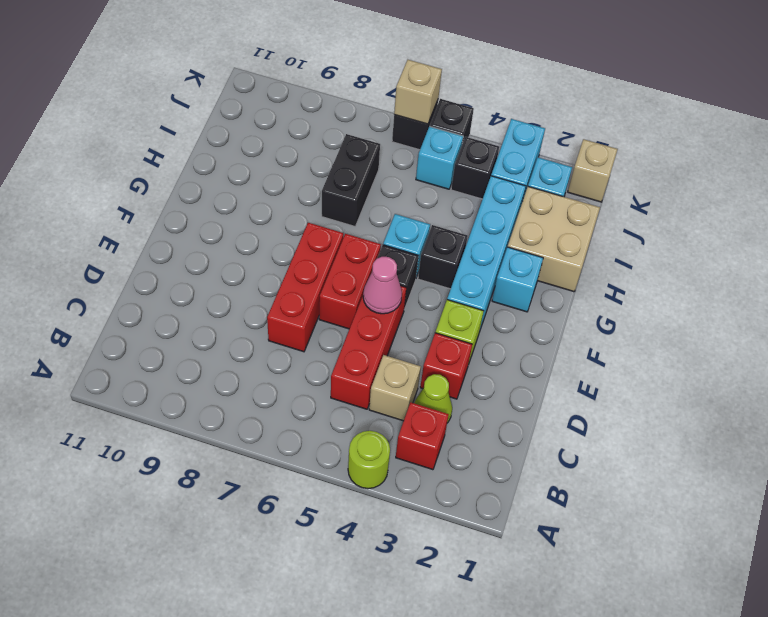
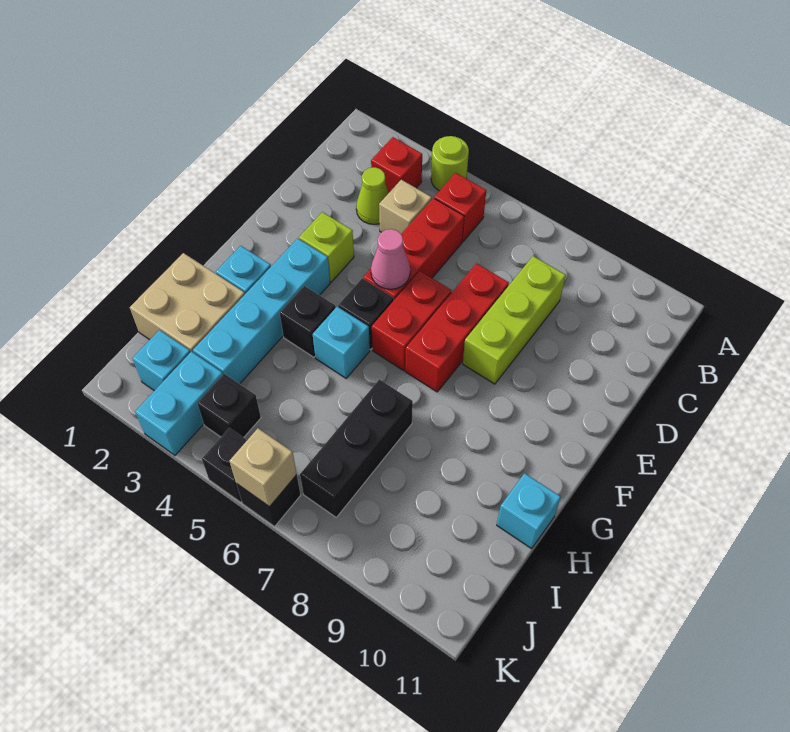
none -> lime 1x3 brick [463,256,566,384]
red 1x1 brick [420,333,472,399] -> red 1x1 brick moved to [434,173,486,242]
black 1x2 brick [322,134,380,226] -> black 1x3 brick [300,379,413,517]
cyan 1x1 brick [416,126,463,189] -> cyan 1x1 brick moved to [497,473,561,549]
tan 1x1 brick [568,139,618,202] -> none

